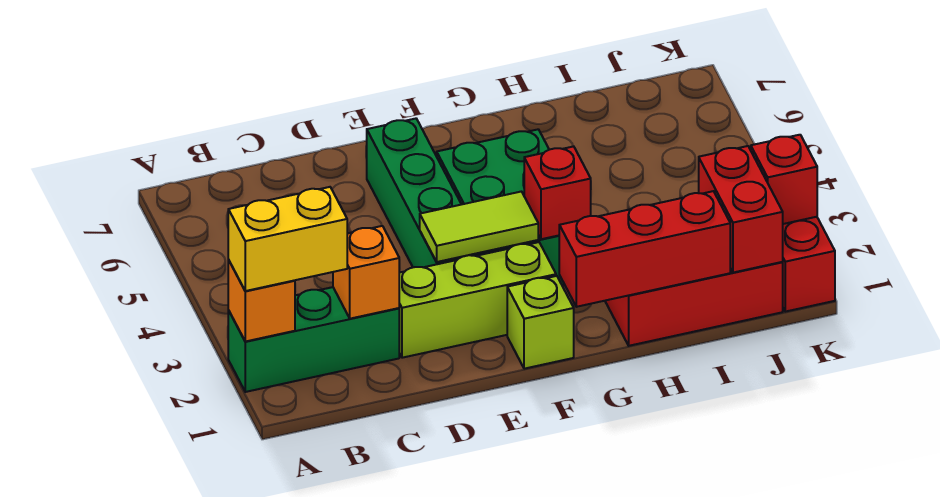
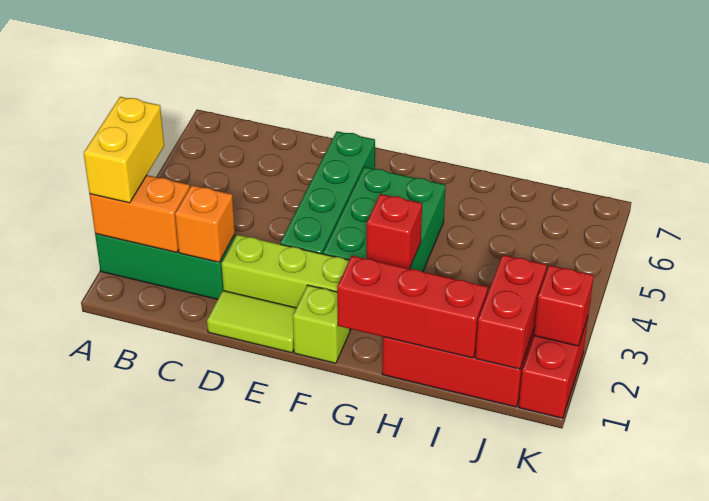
orange 1x1 brick [228,260,295,341] -> orange 1x2 brick [89,175,190,252]
yellow 1x2 brick [228,187,347,291] -> yellow 1x2 brick turned to [84,97,164,203]
lime 1x2 tile [420,192,538,262] -> lime 1x2 tile moved to [207,290,296,353]

